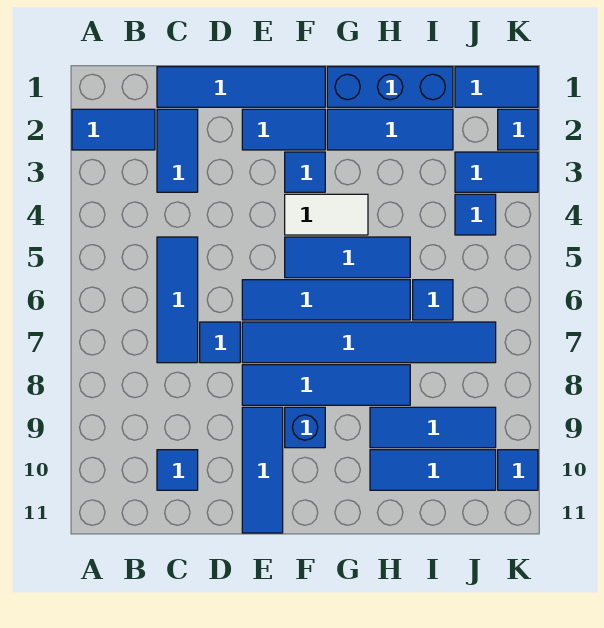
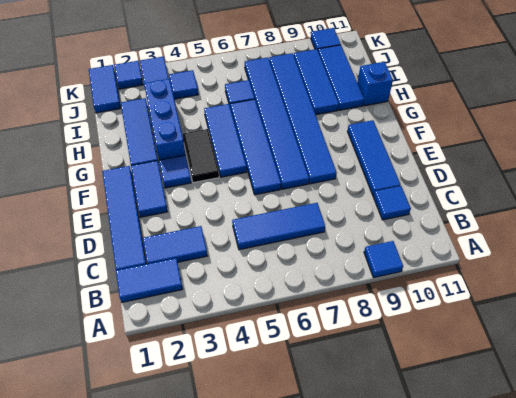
blue 1x2 tile [72,109,155,150] -> blue 1x2 tile turned to [116,258,182,302]
blue 1x1 tile [200,322,240,363] -> blue 1x1 tile moved to [364,241,403,278]
blue 1x4 tile [242,365,410,405] -> blue 1x6 tile [269,53,337,184]
blue 1x3 tile [242,407,283,533] -> blue 1x3 tile turned to [347,120,401,196]
white 1x2 tile [285,194,368,235] -> black 1x2 tile [182,129,219,183]
blue 1x1 brick [285,407,325,448] -> blue 1x1 brick moved to [357,62,393,106]
blue 1x3 brick [327,67,453,107] -> blue 1x3 brick moved to [144,79,185,160]

